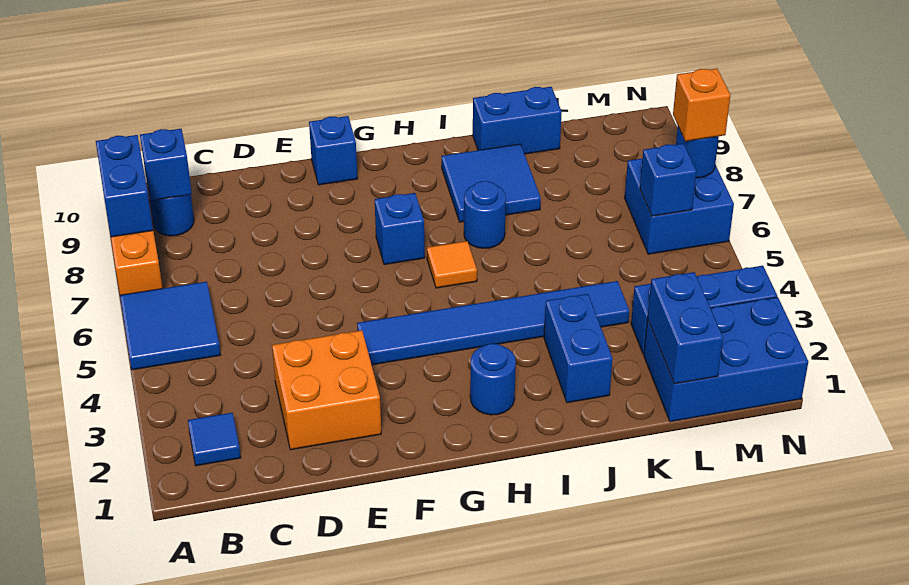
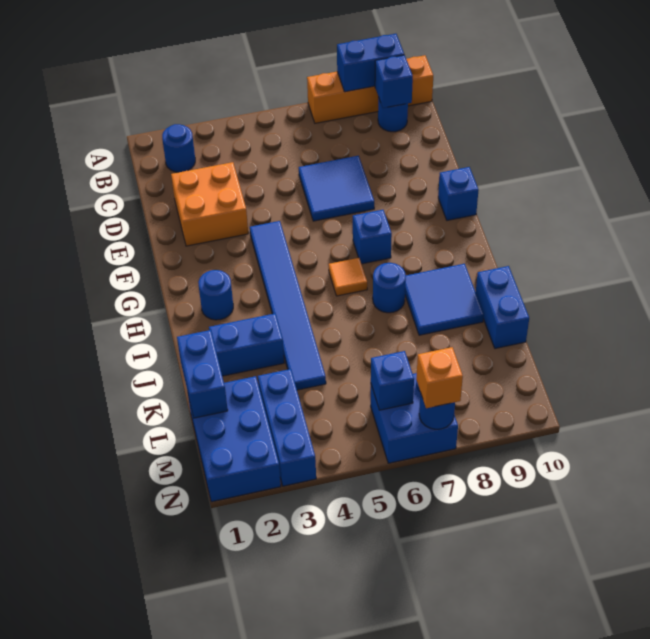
blue 2x2 tile [120,282,220,370] -> blue 2x2 tile moved to [299,156,374,221]
blue 1x1 tile [188,413,241,466] -> blue 1x1 round brick [162,124,195,172]
blue 1x2 brick [648,272,723,384] -> blue 1x2 brick turned to [177,330,228,418]

